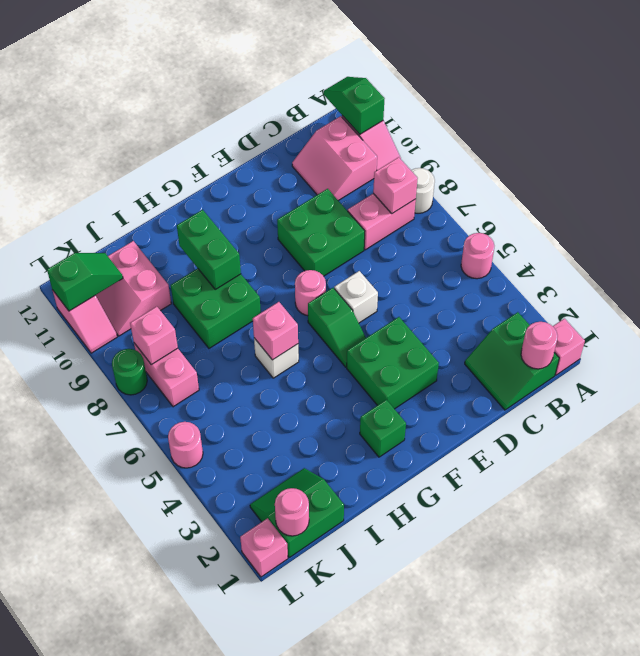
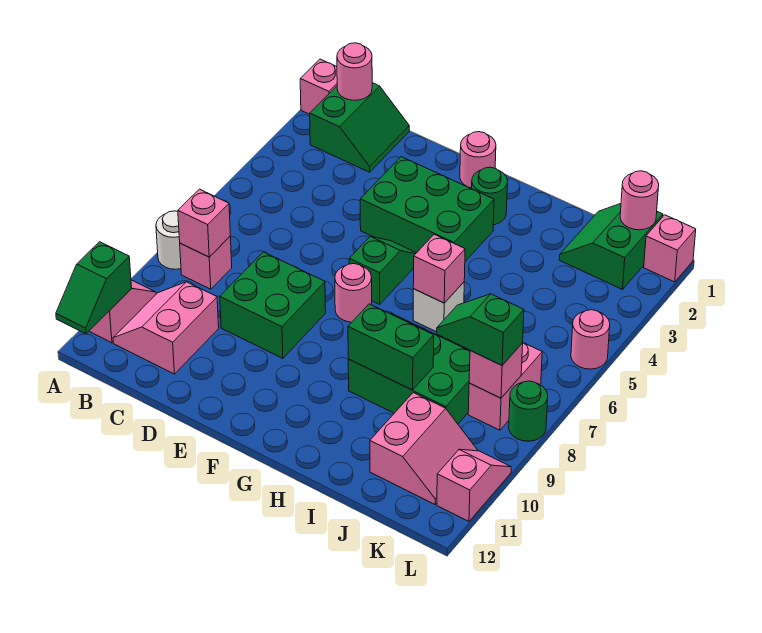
pink 1x1 round brick [461,233,494,279] -> pink 1x1 round brick moved to [460,132,496,188]
pink 1x2 brick [348,194,416,250] -> pink 1x1 brick [180,237,232,289]
pink 2x2 slope [292,116,377,201] -> pink 2x2 slope turned to [113,282,219,374]
green 2x2 brick [347,317,439,409] -> green 2x3 brick [360,157,494,261]
white 1x1 brick [334,271,378,323] -> none
green 1x1 brick [360,400,406,457] -> green 1x1 round brick [472,167,508,225]
green 2x2 brick [171,268,261,348] -> green 2x3 brick [348,313,470,424]
green 1x2 brick [177,210,241,289] -> green 1x2 brick turned to [348,304,434,390]
green 2x2 slope [250,468,344,557] -> green 2x2 slope turned to [559,204,663,289]
green 1x2 slope [47,253,123,311] -> green 1x2 slope moved to [436,294,524,365]

